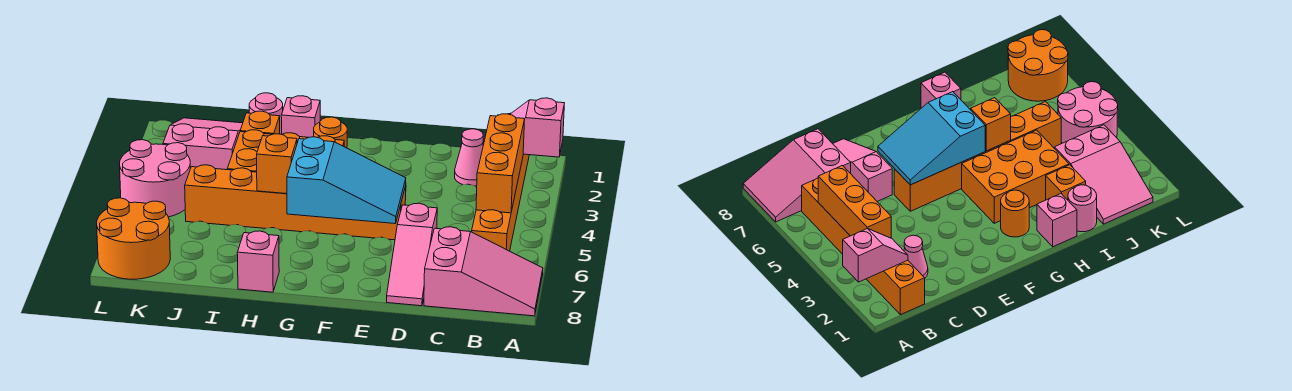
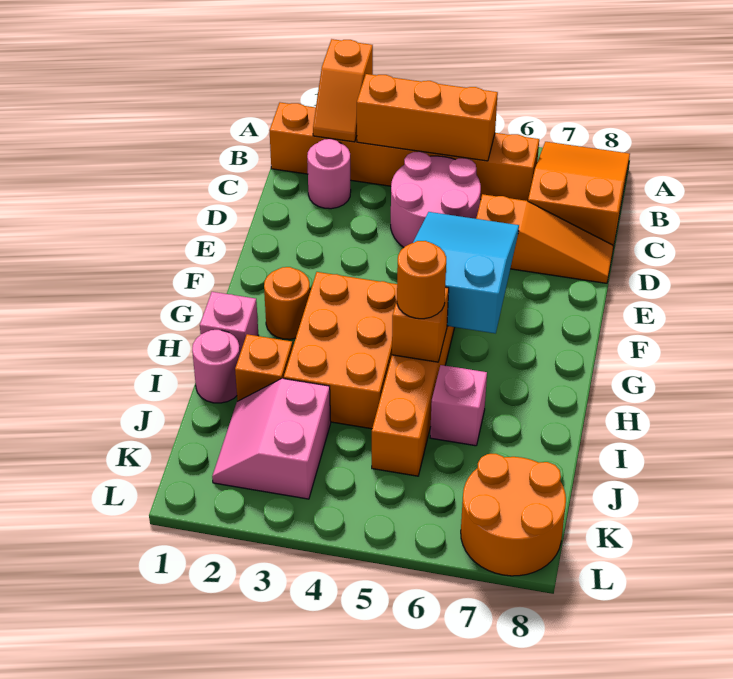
pink 1x2 slope [510,98,564,157] -> orange 1x2 slope [313,39,373,142]
pink 2x3 slope [424,227,543,316] -> orange 2x3 slope [528,142,630,246]
pink 1x1 cone [455,129,483,186] -> pink 1x1 round brick [307,139,351,209]
pink 1x3 slope [387,203,437,306] -> orange 1x3 slope [476,194,613,283]
none -> orange 1x1 round brick [397,241,446,319]
pink 1x1 brick [237,231,279,292] -> pink 1x1 brick moved to [430,365,487,446]
pink 2x3 slope [163,118,243,170] -> pink 2x2 slope [212,378,331,499]
pink 2x2 round brick [120,140,191,217] -> pink 2x2 round brick moved to [391,152,481,247]

